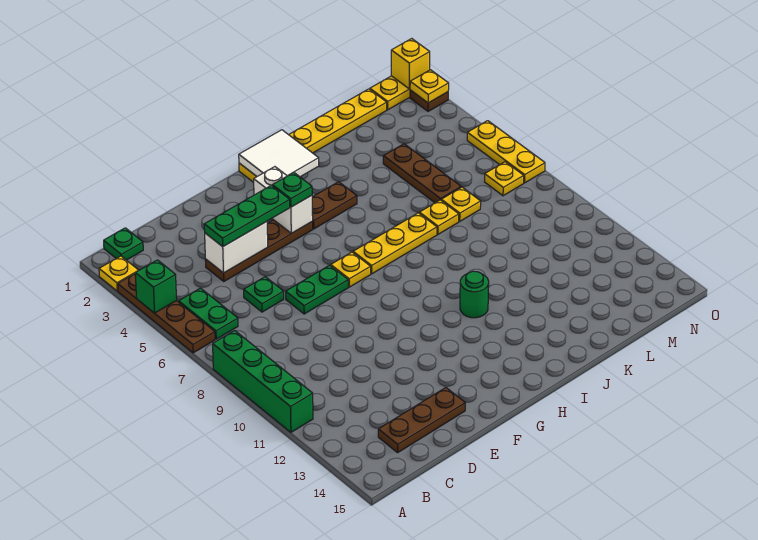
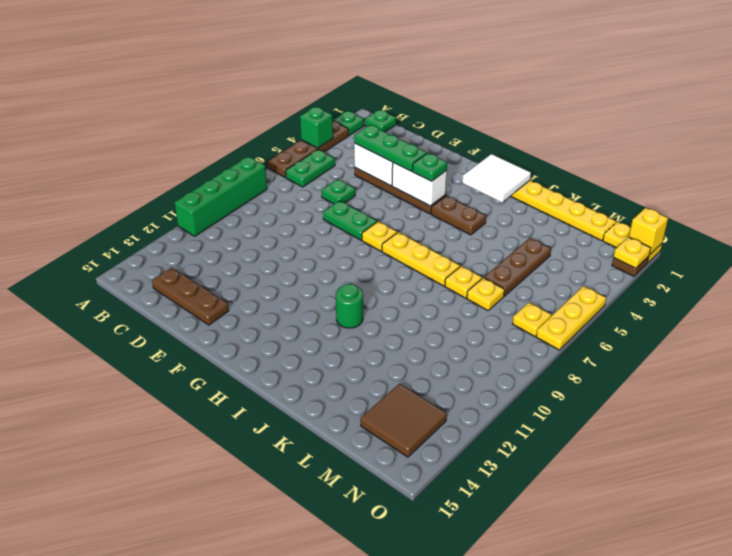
yellow 1x1 plate [99,256,139,291] -> green 1x1 plate [333,111,364,135]
white 1x2 brick [254,167,313,233] -> white 1x2 brick turned to [392,163,447,206]
none -> brown 2x2 tile [360,384,447,457]

